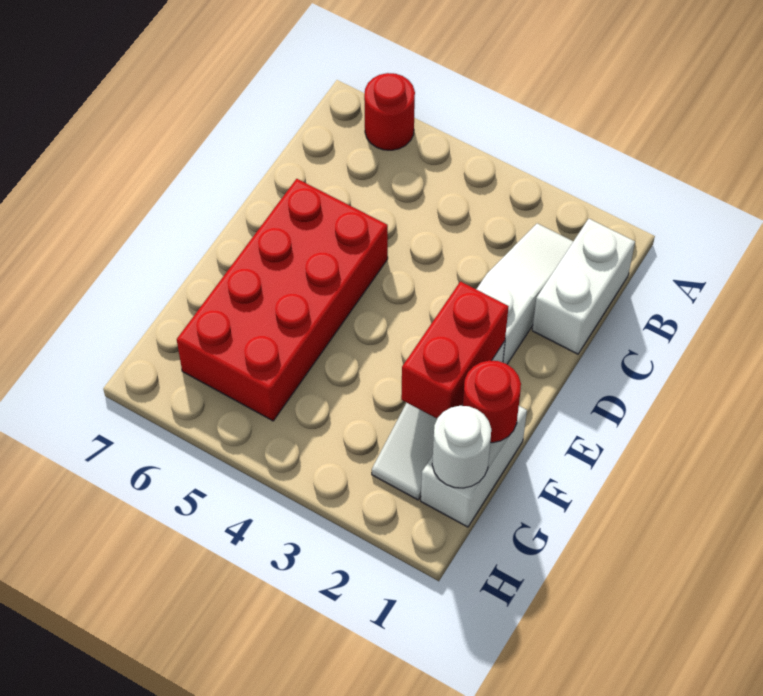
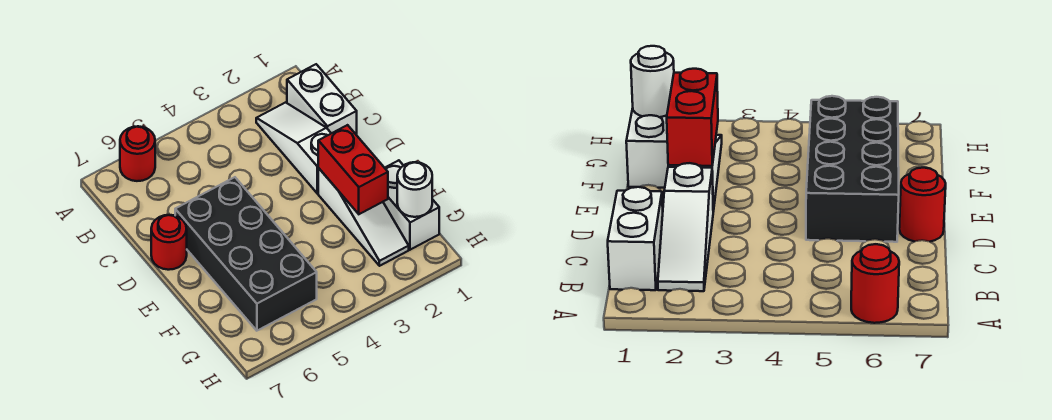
red 2x4 brick [177,179,388,421] -> black 2x4 brick [175,177,317,331]
red 1x1 round brick [463,361,521,443] -> red 1x1 round brick moved to [151,215,187,270]

